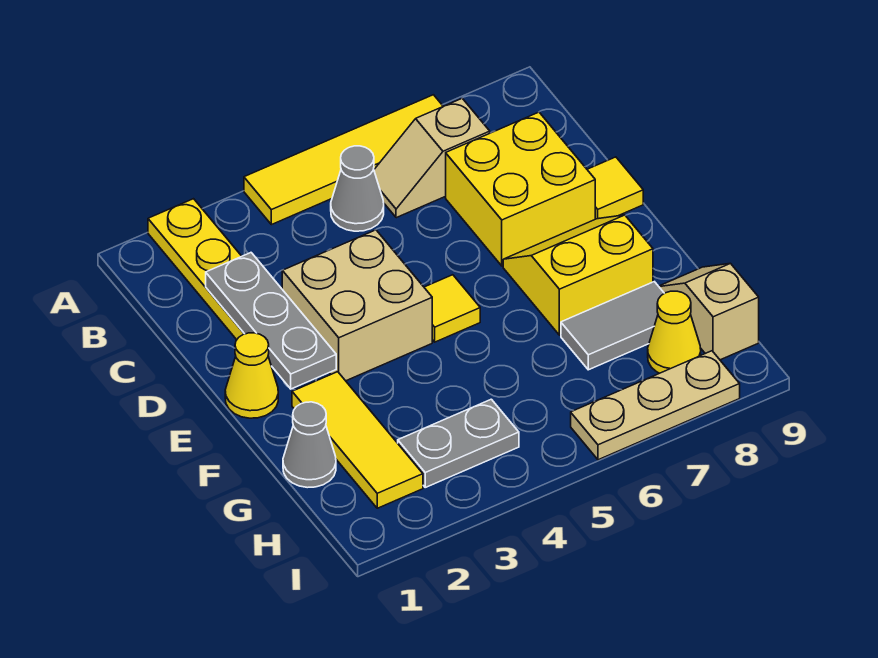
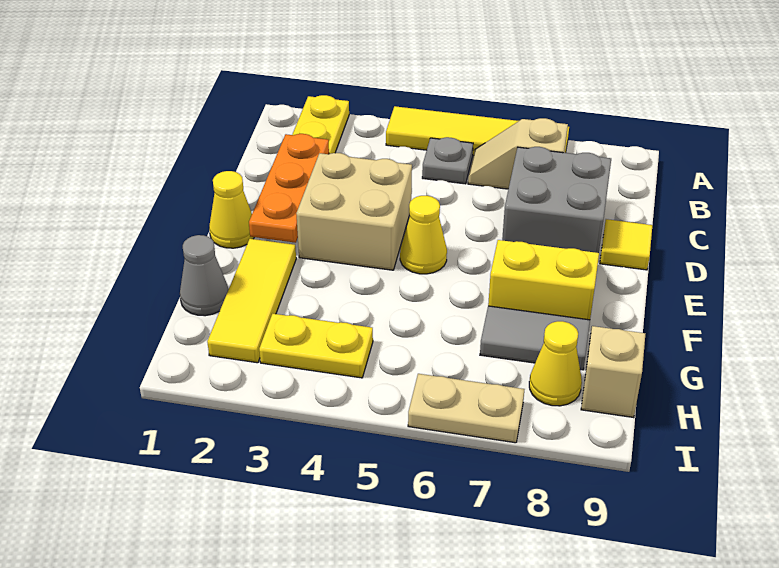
grey 1x1 cone [331,146,384,231] -> grey 1x1 plate [422,137,473,184]
grey 1x3 plate [206,253,336,389] -> orange 1x3 plate [249,134,329,243]
yellow 2x2 brick [446,112,595,266] -> grey 2x2 brick [502,147,611,253]
yellow 1x1 tile [424,275,480,342] -> yellow 1x1 cone [400,196,447,274]
grey 1x2 plate [398,399,519,487] -> yellow 1x2 plate [259,314,373,378]
tan 1x3 plate [571,351,740,460] -> tan 1x2 plate [408,374,524,443]

